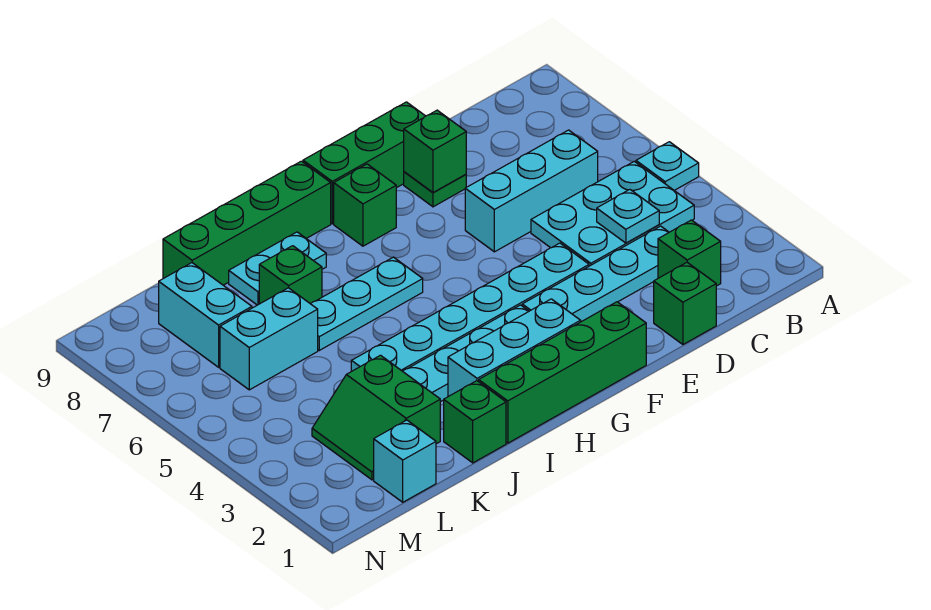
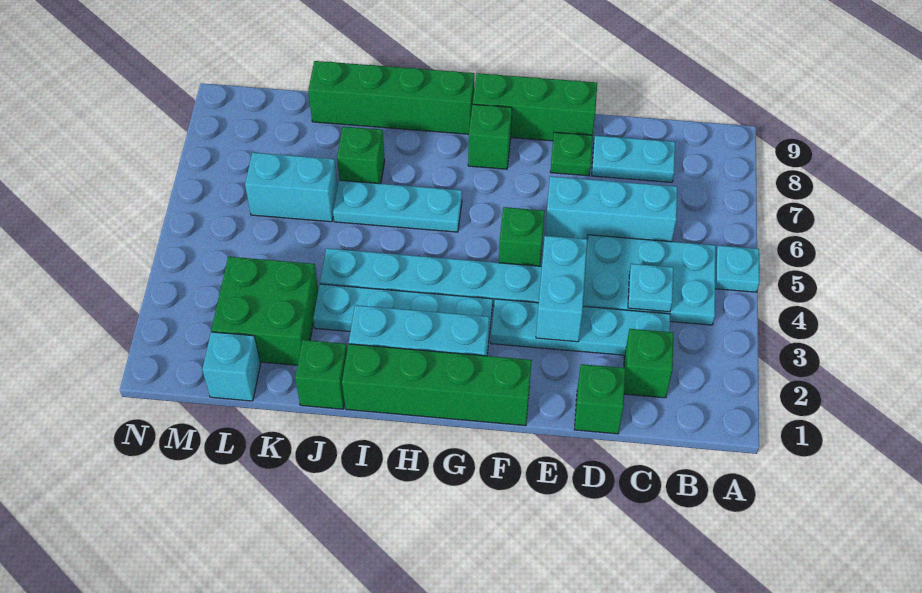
green 1x1 brick [404,110,466,192] -> green 1x1 brick moved to [499,207,545,266]
cyan 1x2 plate [229,232,326,305] -> cyan 1x2 plate moved to [592,136,675,182]
green 2x2 slope [312,355,440,480] -> green 2x2 brick [211,257,318,365]
cyan 1x2 brick [159,263,252,367] -> cyan 1x2 brick moved to [536,236,587,342]

